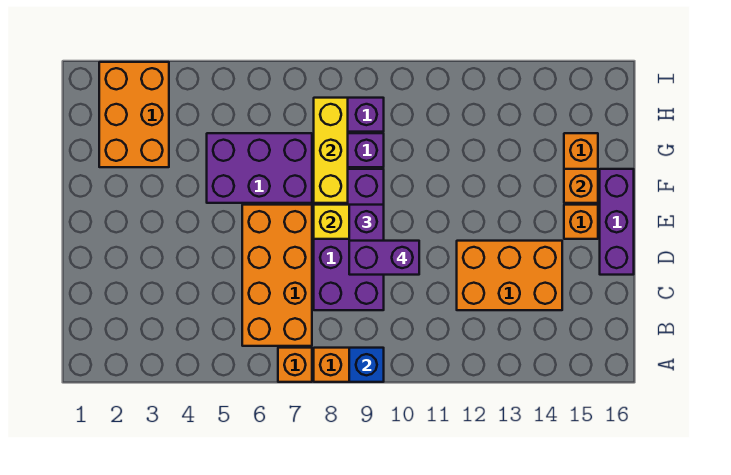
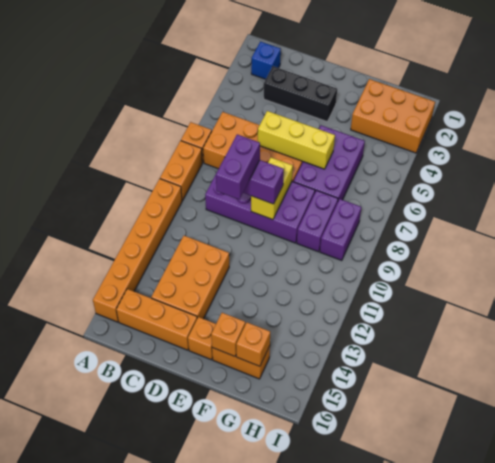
blue 1x1 brick [349,348,384,382] -> blue 1x1 brick moved to [251,41,281,79]
none -> orange 1x6 brick [93,179,182,322]
none -> orange 1x3 brick [116,289,197,350]
none -> black 1x3 brick [264,66,337,121]
purple 1x3 brick [600,169,634,275] -> none
yellow 1x3 brick [314,98,348,203] -> yellow 1x3 brick moved to [258,111,335,169]
none -> orange 1x1 brick [236,322,270,366]

